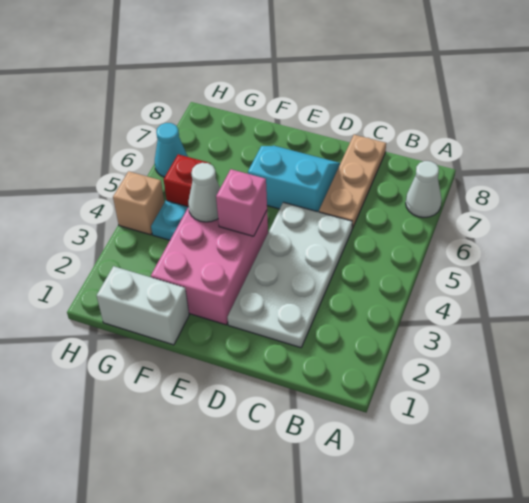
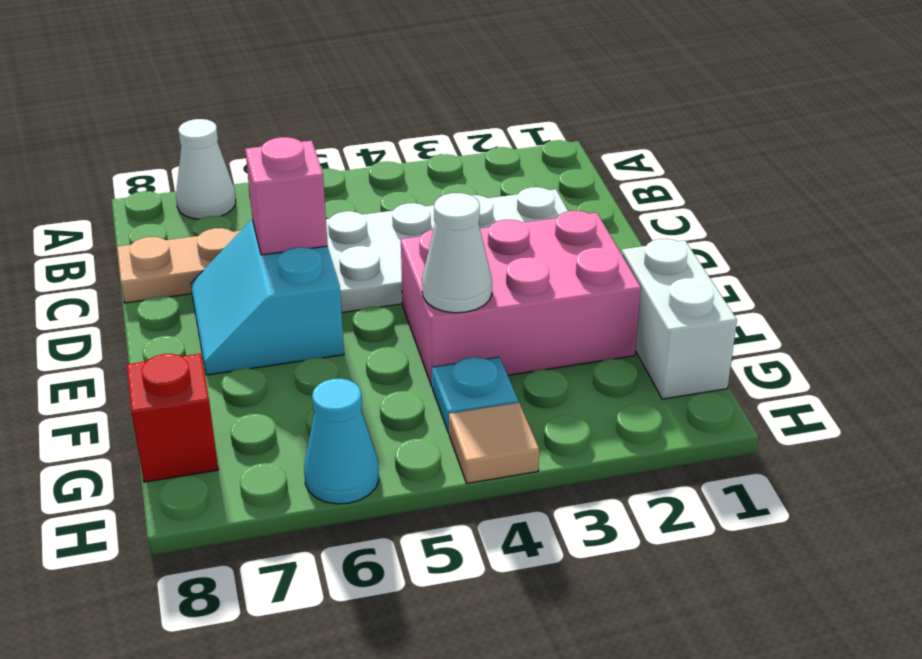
pink 1x1 brick [216,169,267,236] -> pink 1x1 brick moved to [245,137,328,255]
red 1x1 brick [163,154,211,207] -> red 1x1 brick moved to [127,354,218,482]
tan 1x1 brick [113,171,164,235] -> tan 1x1 tile [449,402,539,483]

